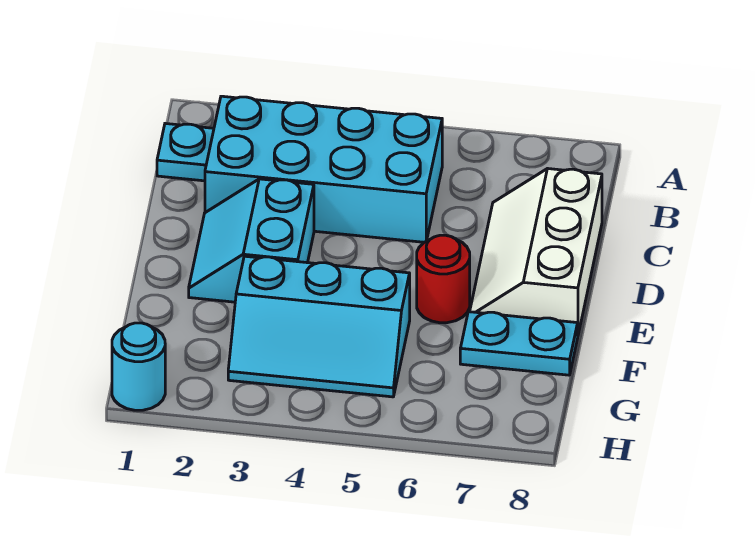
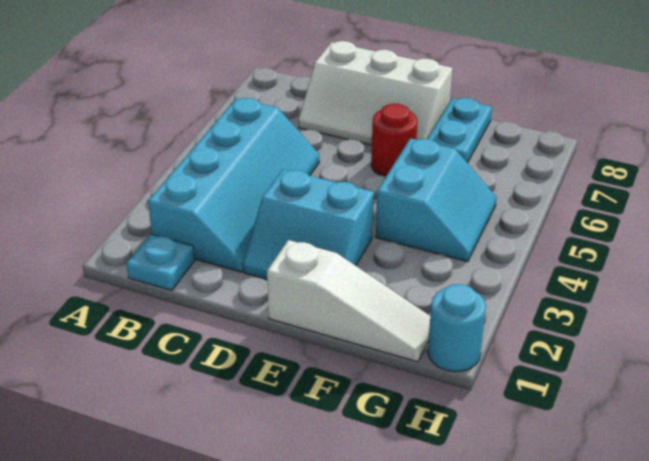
cyan 2x4 brick [205,96,442,242] -> cyan 2x4 slope [148,98,319,272]
none -> white 1x3 slope [267,240,430,362]
cyan 2x3 slope [228,256,410,397] -> cyan 2x2 slope [375,138,497,262]

